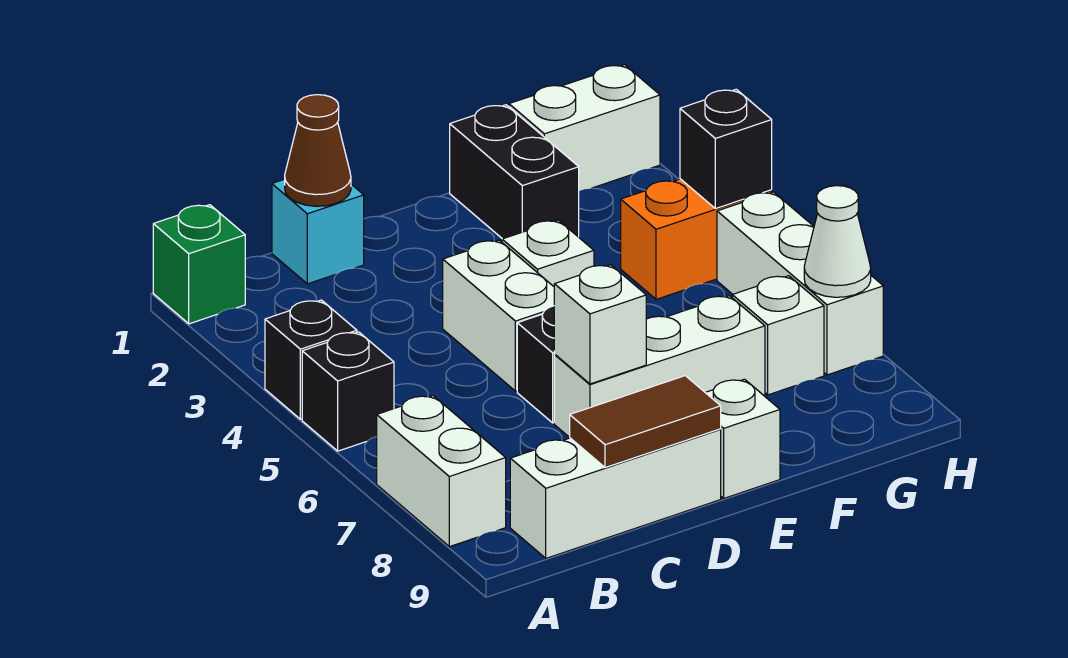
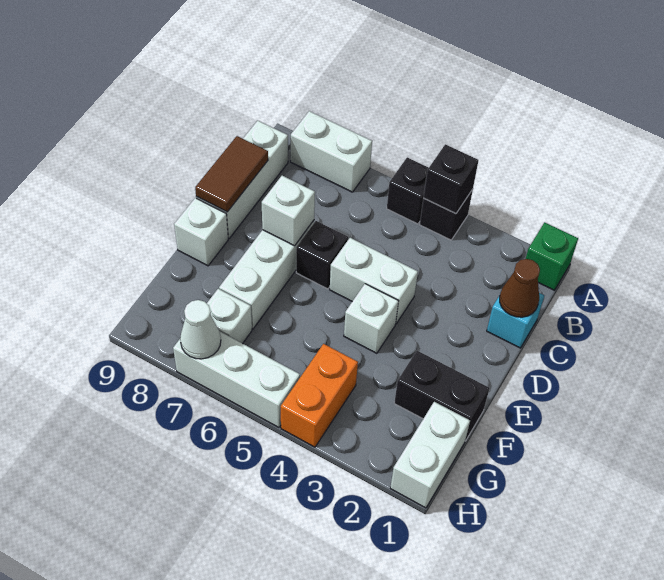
black 1x1 brick [680,89,772,209] -> black 1x1 brick moved to [423,144,478,214]

